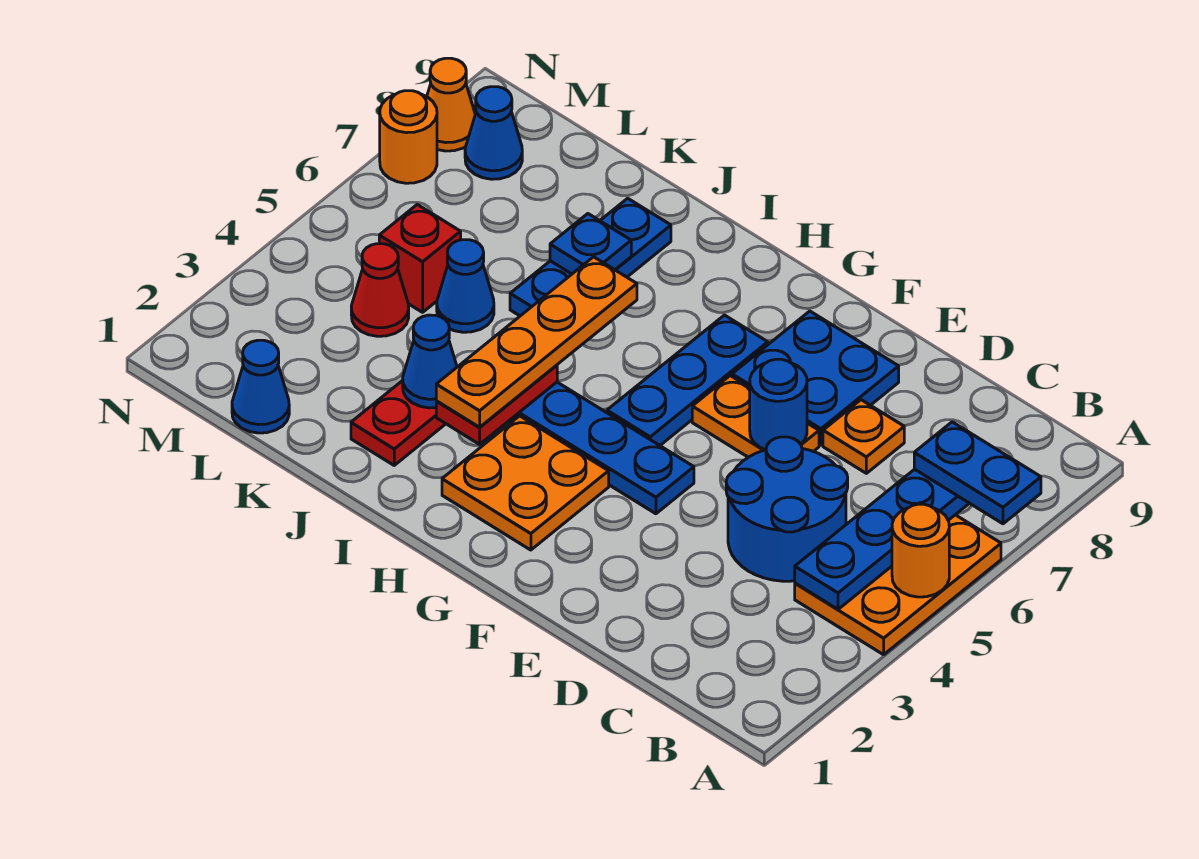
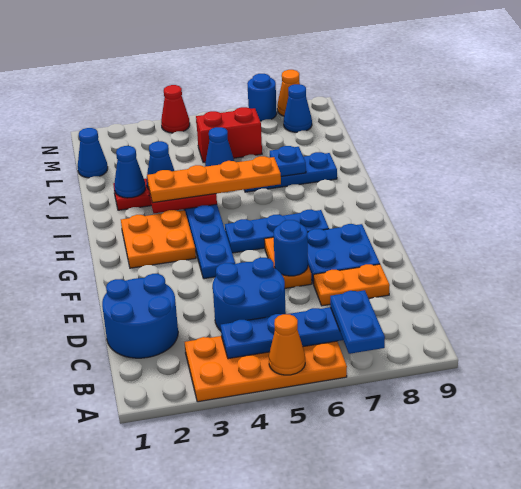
orange 2x3 plate [795,515,1001,655] -> orange 2x4 plate [185,336,347,402]
orange 1x1 round brick [892,504,949,597] -> orange 1x1 cone [269,314,305,375]
none -> blue 2x2 round brick [102,274,178,358]
orange 1x1 plate [823,400,904,473] -> orange 1x2 plate [313,264,390,306]
none -> blue 1x1 cone [114,146,145,198]
red 1x1 cone [351,244,409,336] -> red 1x1 cone moved to [161,85,190,133]
red 1x1 brick [379,205,461,312] -> red 1x2 brick [196,107,262,162]
orange 1x1 round brick [380,91,437,183] -> blue 1x1 round brick [247,74,277,121]

